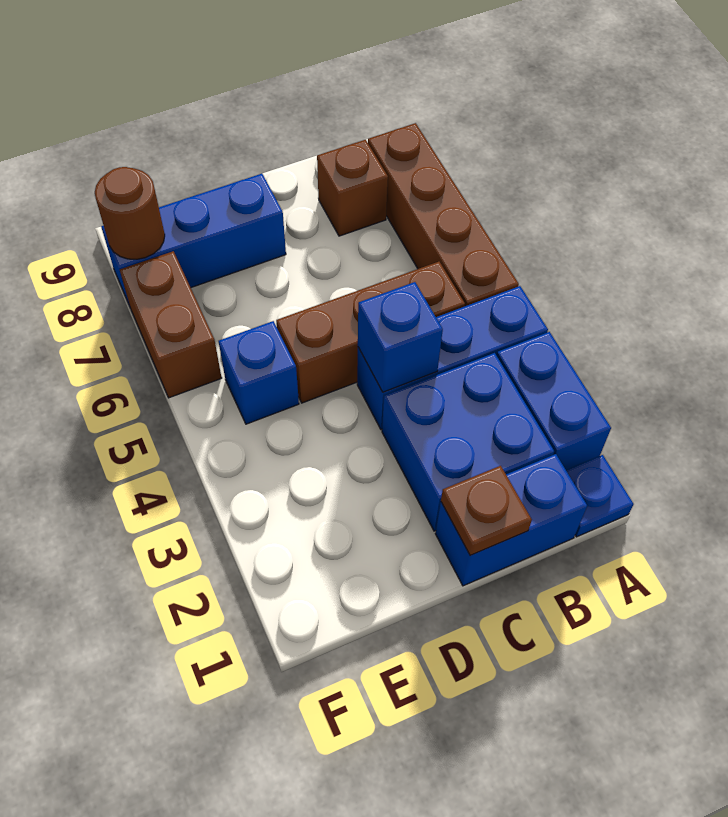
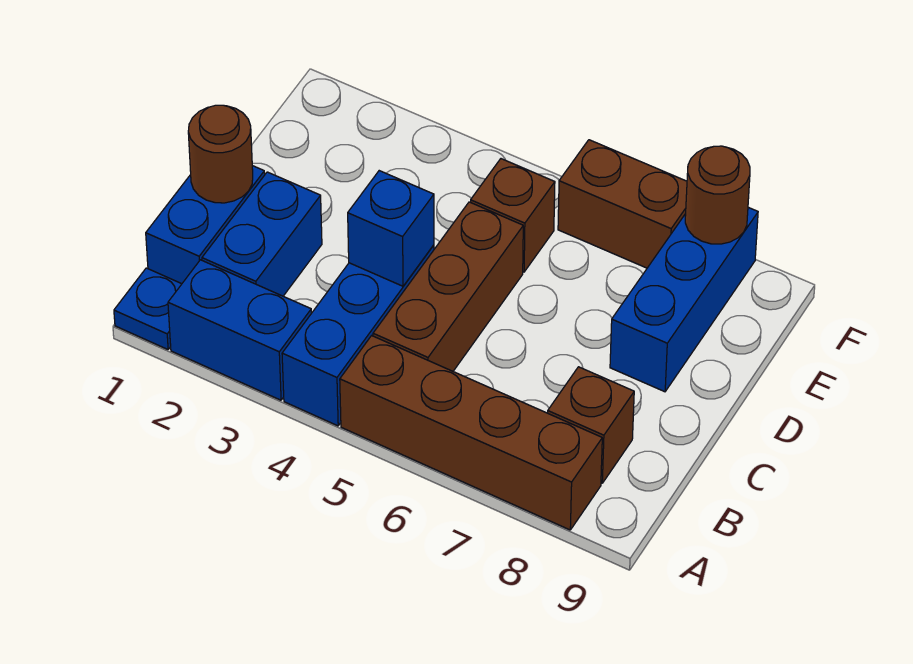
blue 2x2 brick [382,353,554,531] -> blue 1x2 brick [202,172,322,296]
brown 1x1 plate [441,466,532,555] -> brown 1x1 round brick [188,105,253,203]
blue 1x1 brick [219,321,299,424] -> brown 1x1 brick [471,159,555,272]

